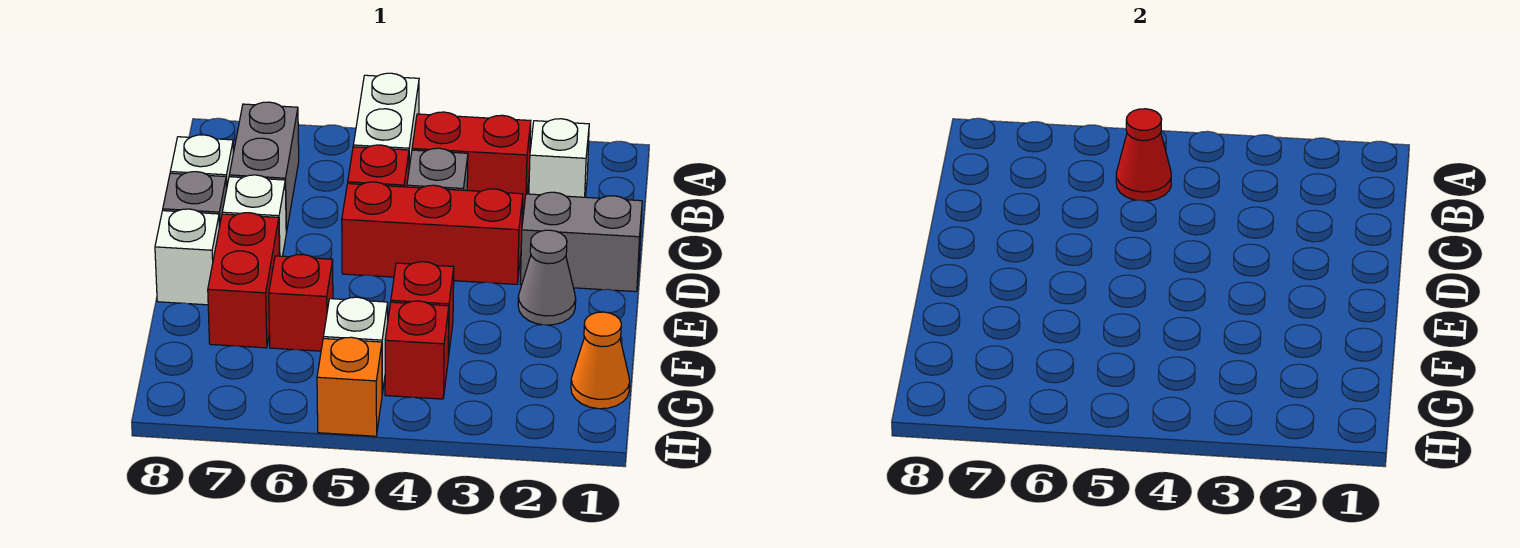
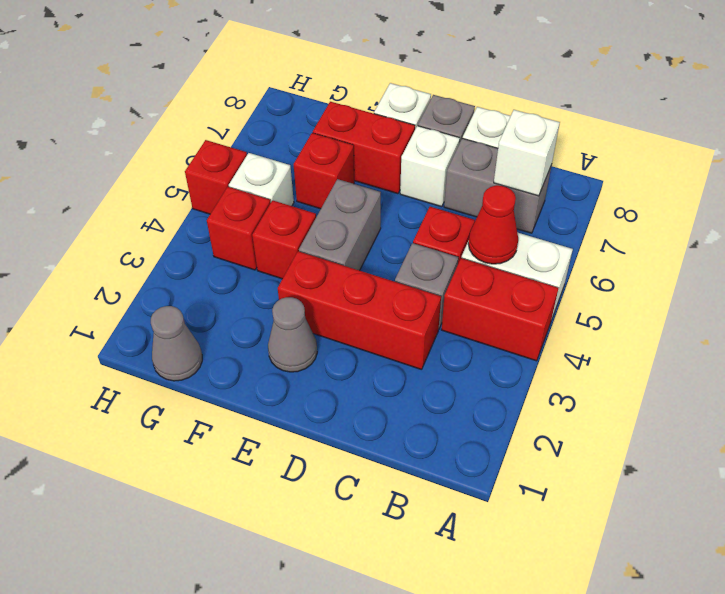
white 1x1 brick [529,119,589,197] -> white 1x1 brick moved to [494,110,560,196]
red 1x2 brick [412,112,531,209] -> red 1x2 brick turned to [441,258,559,361]
grey 1x2 brick [520,192,642,292] -> grey 1x2 brick moved to [299,179,381,271]
red 1x3 brick [342,182,523,284] -> red 1x3 brick turned to [278,251,441,370]
orange 1x1 cone [571,312,630,409] -> grey 1x1 cone [151,306,202,381]
orange 1x1 brick [317,337,382,436] -> red 1x1 brick [185,140,247,214]

